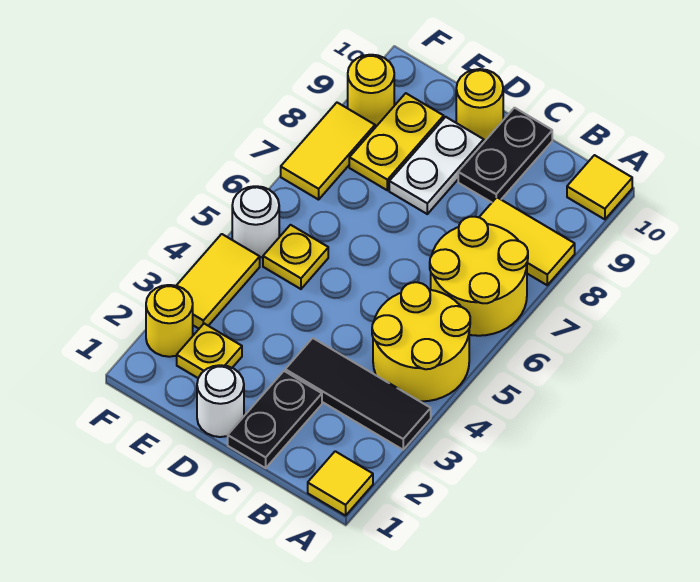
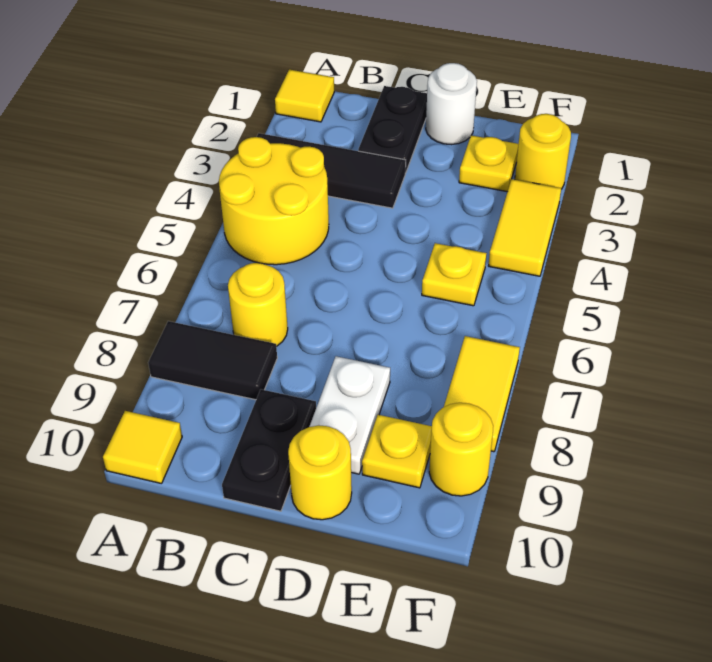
yellow 2x2 round brick [430,217,528,336] -> yellow 1x1 round brick [228,263,288,347]
yellow 1x2 tile [479,197,575,285] -> black 1x2 tile [148,321,277,400]
yellow 1x2 plate [349,93,444,190] -> yellow 1x1 plate [362,415,432,488]
white 1x1 round brick [232,186,279,257] -> none

